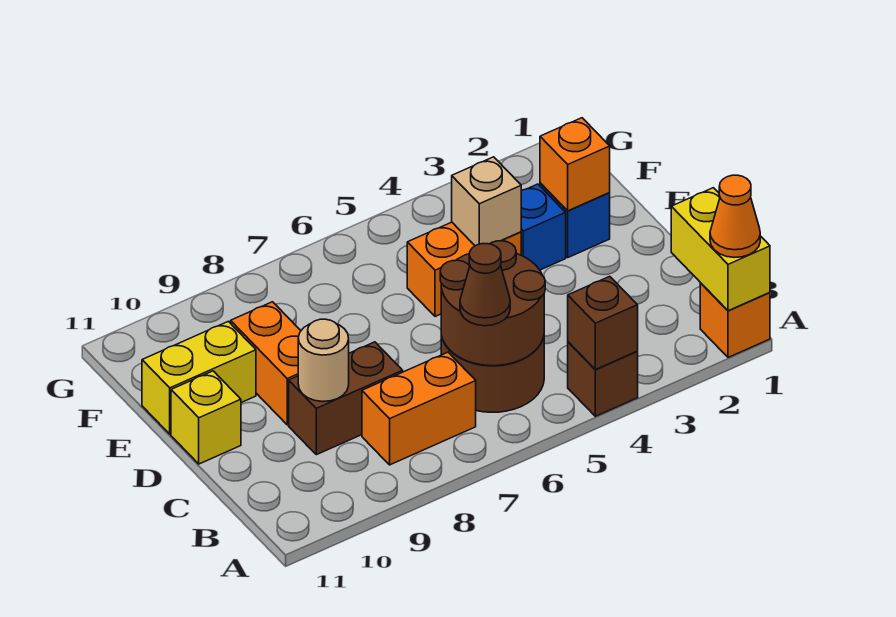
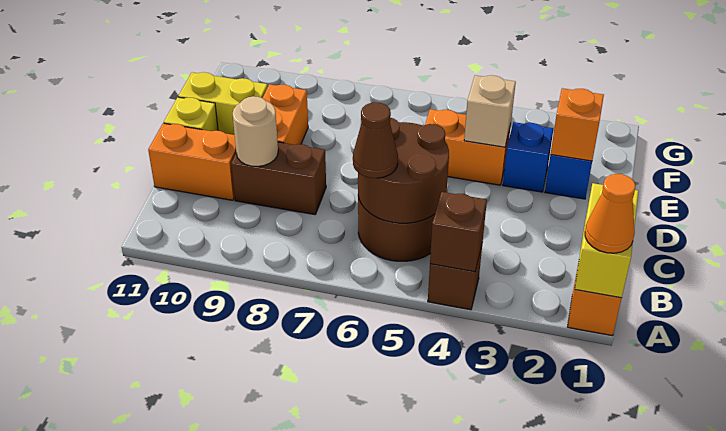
orange 1x2 brick [362,352,476,465] -> orange 1x2 brick moved to [148,123,236,200]

